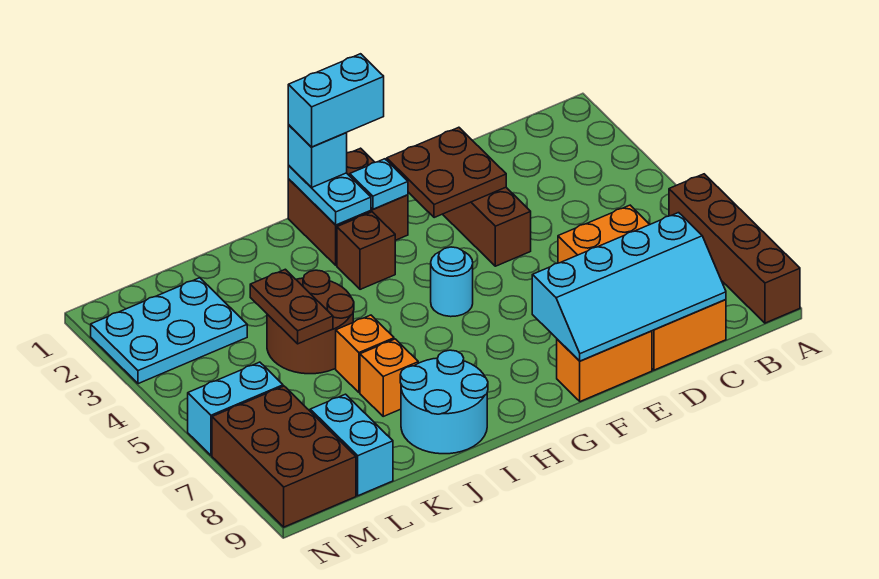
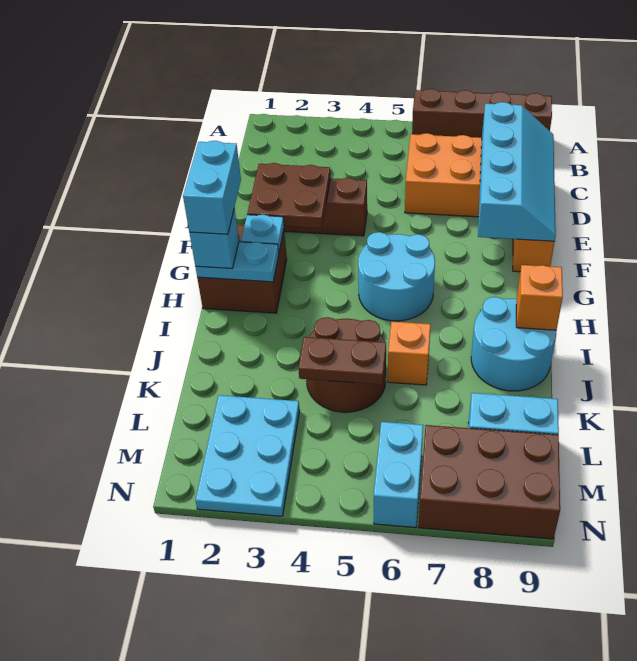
cyan 1x1 round brick [431,247,473,317] -> cyan 2x2 round brick [358,232,435,321]
brown 1x1 brick [337,212,395,289] -> none
orange 1x1 brick [360,339,418,416] -> orange 1x1 brick moved to [516,265,563,330]

